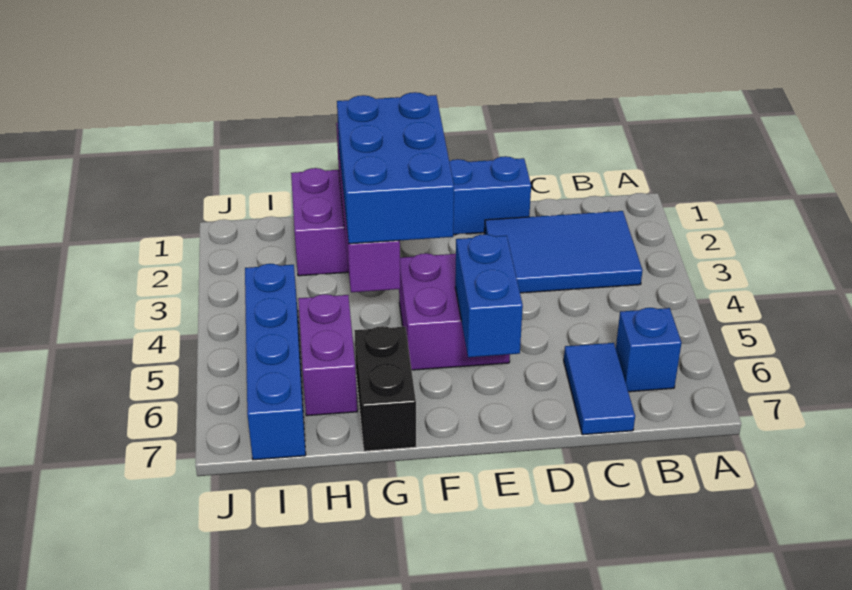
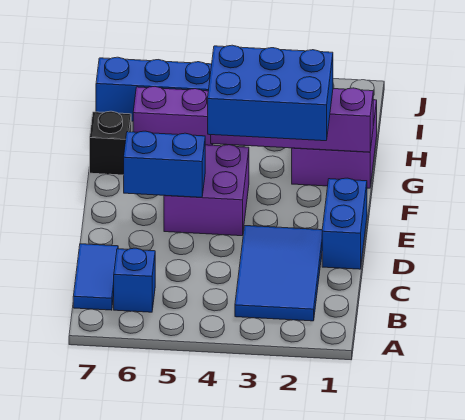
blue 1x2 tile [564,343,635,435] -> blue 1x2 tile turned to [73,244,118,310]
black 1x2 brick [354,326,416,451] -> black 1x1 brick [90,111,131,175]

